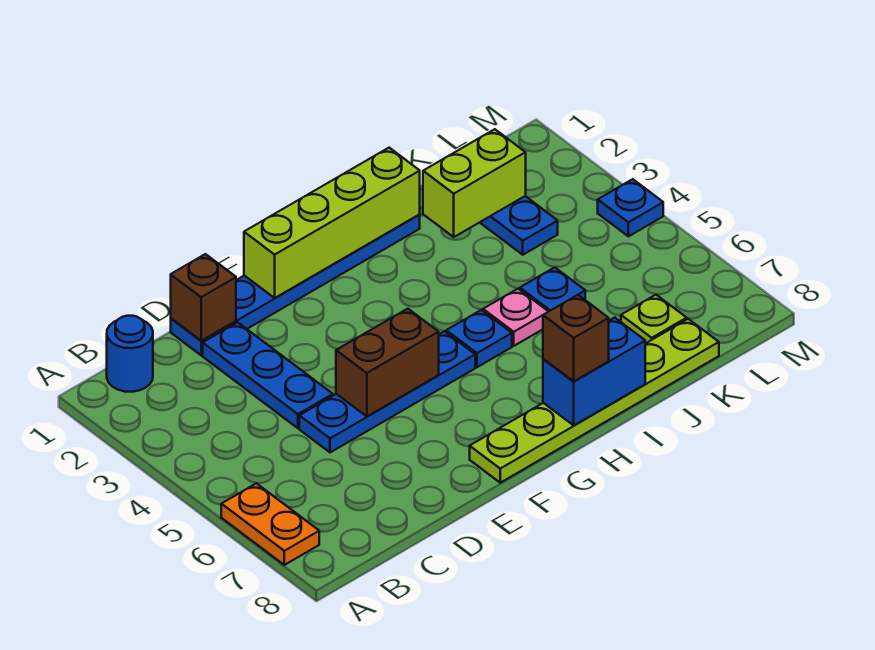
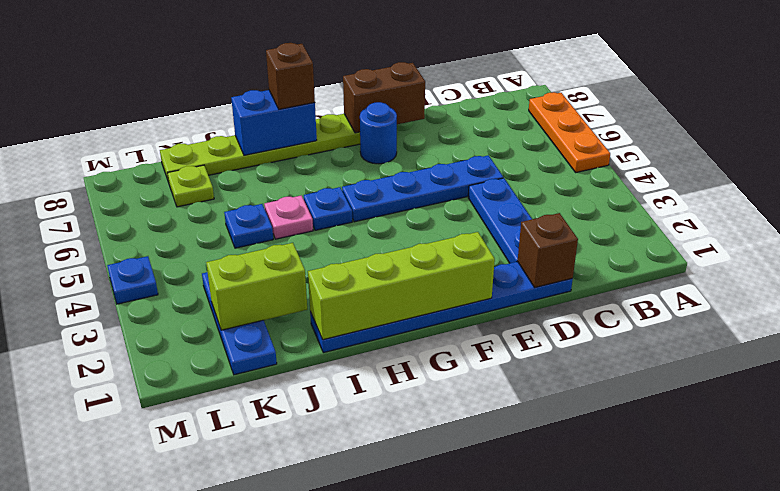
orange 1x2 plate [221,483,319,565] -> orange 1x3 plate [529,92,610,172]
blue 1x1 round brick [107,316,153,392] -> blue 1x1 round brick moved to [360,102,397,164]
brown 1x2 brick [336,309,439,417] -> brown 1x2 brick moved to [343,62,425,133]

